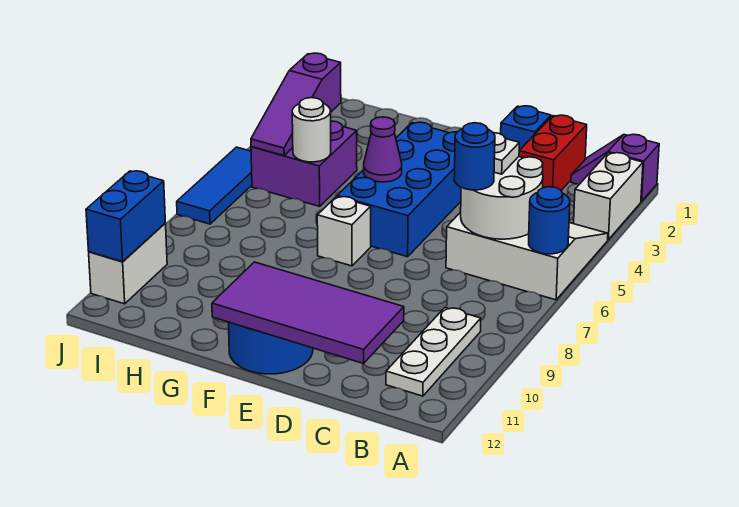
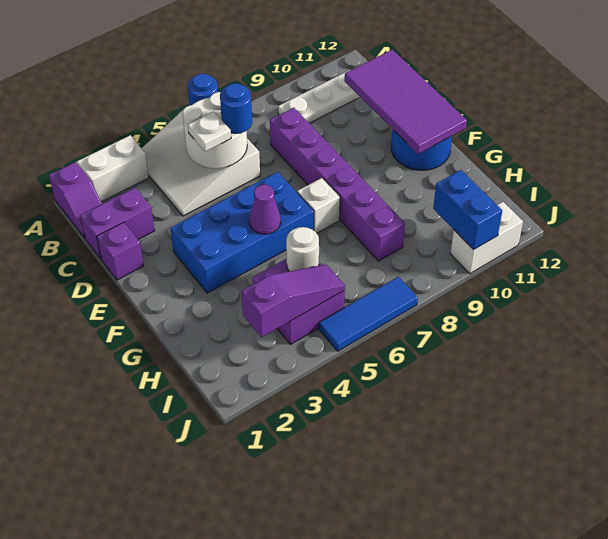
red 1x2 brick [519,115,587,190] -> purple 1x2 brick [81,188,154,259]
none -> purple 1x6 brick [270,108,405,261]
blue 1x1 brick [501,106,551,150] -> purple 1x1 brick [97,222,143,280]
blue 1x2 brick [86,171,165,262] -> blue 1x2 brick turned to [433,170,502,250]

